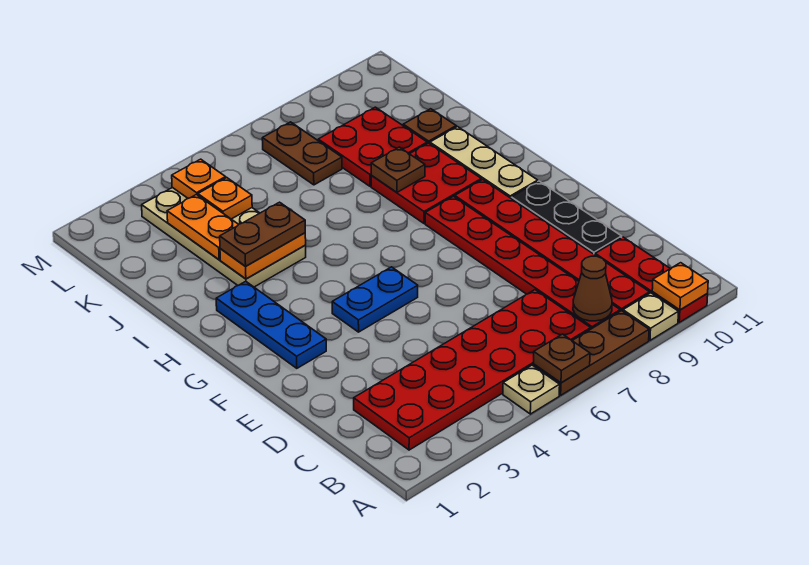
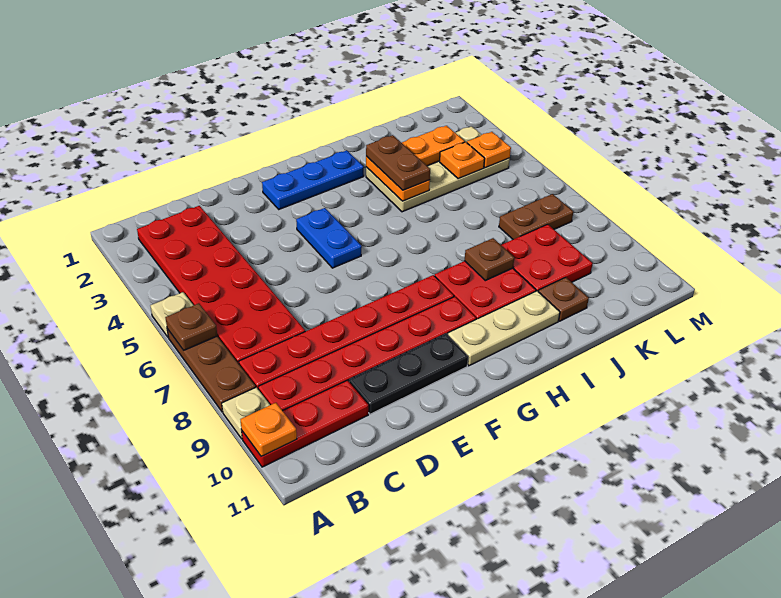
brown 1x1 cone [573,256,612,321] -> none

